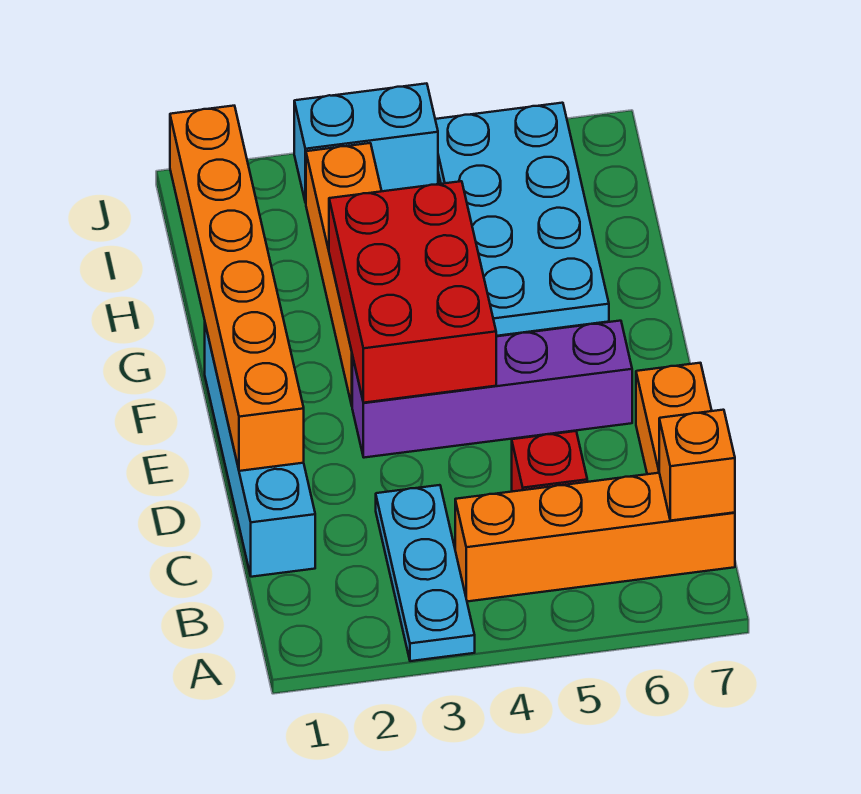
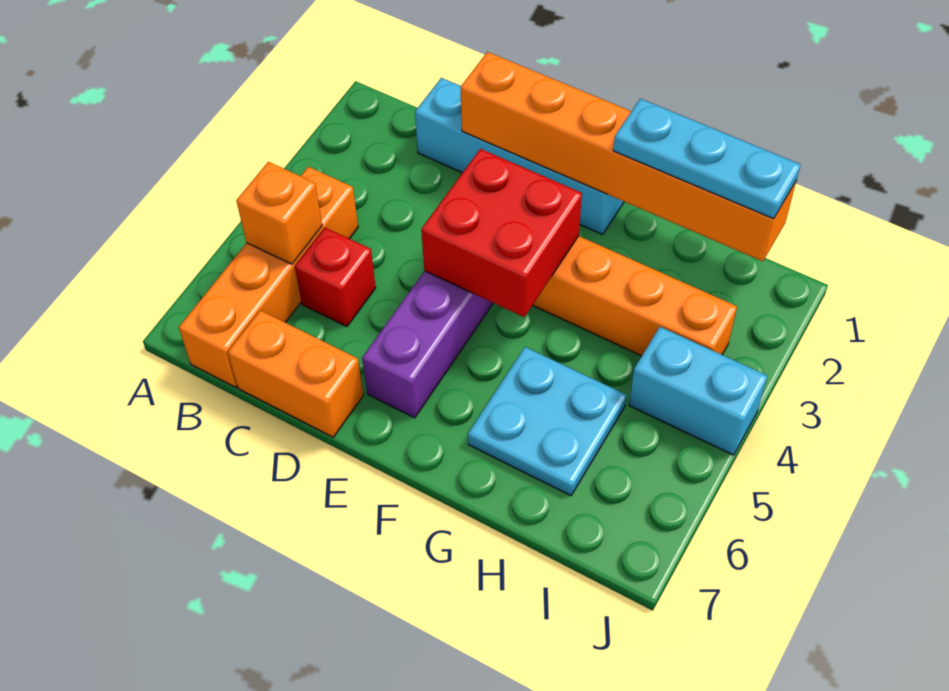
cyan 1x3 plate [376,485,475,661] -> cyan 1x3 plate moved to [613,99,801,219]
orange 1x1 brick [659,410,735,521] -> orange 1x1 brick moved to [236,162,322,264]
red 2x3 brick [329,181,496,403] -> red 2x2 brick [421,149,582,317]
cyan 2x4 plate [435,103,609,336] -> cyan 2x2 plate [468,347,627,496]
cyan 1x2 brick [294,83,438,203] -> cyan 1x2 brick turned to [629,327,767,455]

